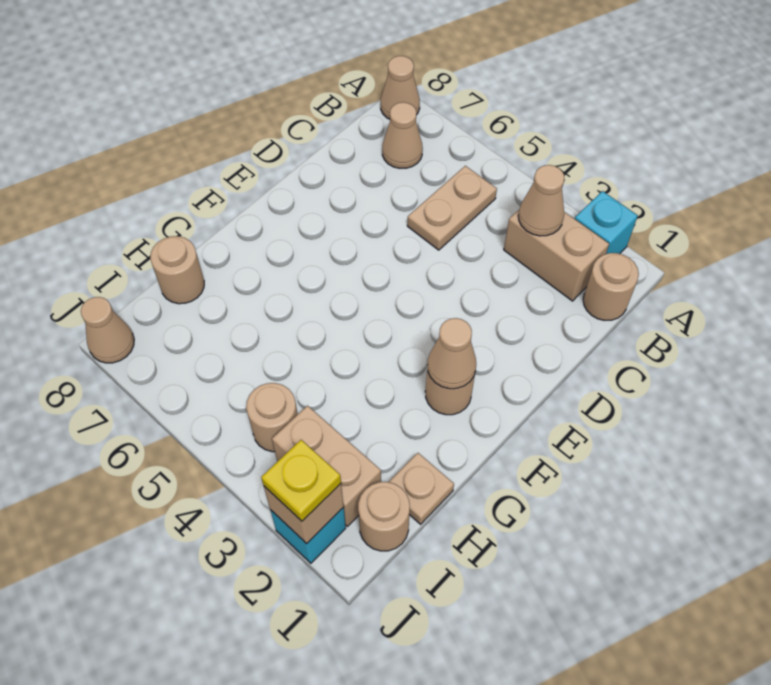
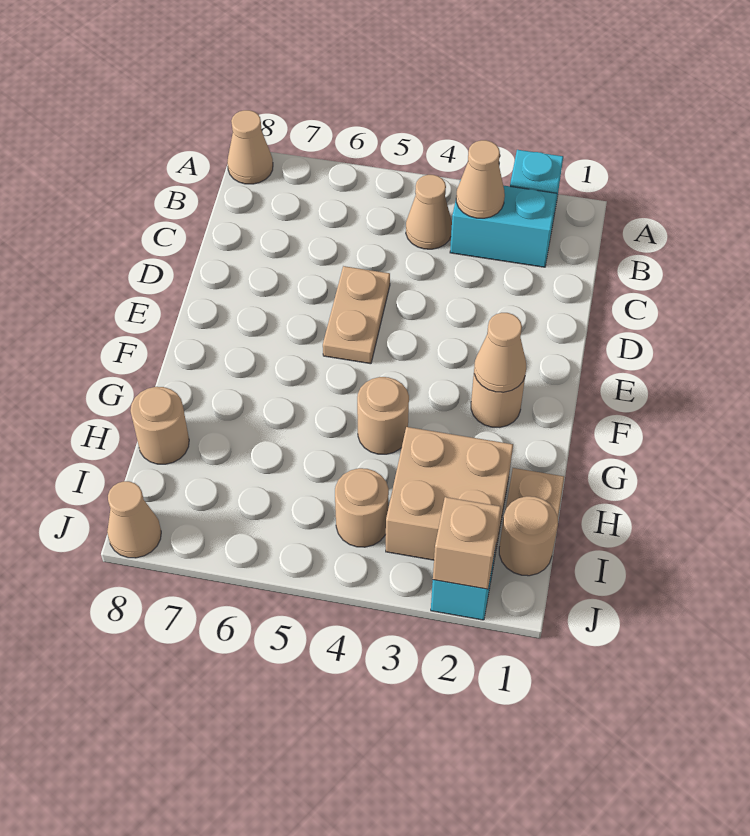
tan 1x1 round brick [583,253,639,320] -> tan 1x1 round brick moved to [357,377,409,454]
tan 1x2 brick [504,210,609,301] -> cyan 1x2 brick [450,179,557,267]
tan 1x2 plate [407,166,497,250] -> tan 1x2 plate moved to [323,266,390,364]
tan 1x1 cone [382,102,423,168] -> tan 1x1 cone moved to [406,175,452,249]
tan 1x2 brick [272,406,381,526] -> tan 2x2 brick [386,427,513,560]
yellow 1x1 plate [261,440,341,521] -> none

